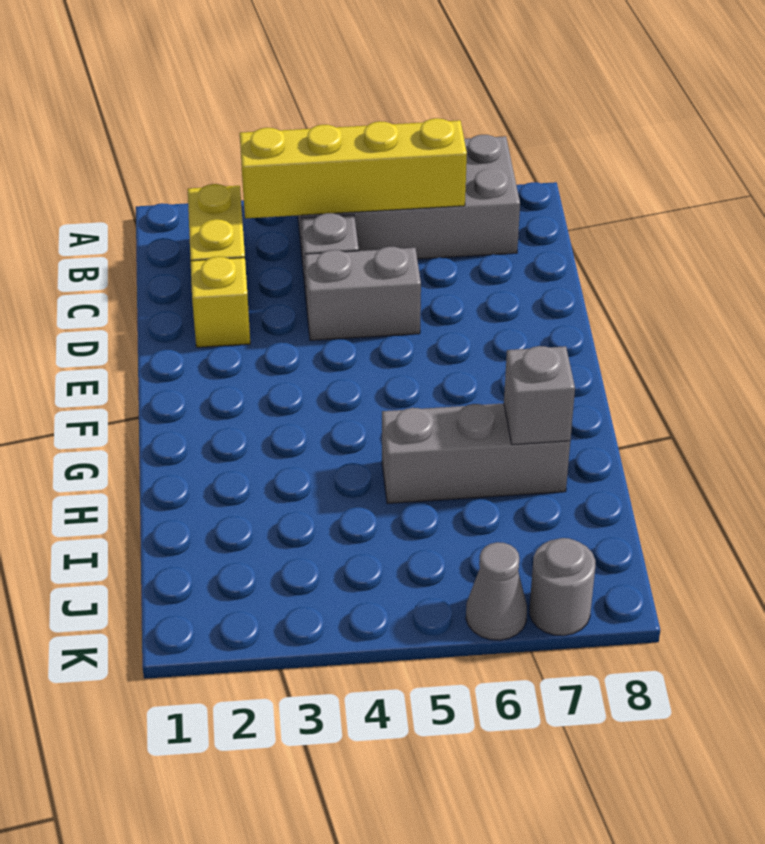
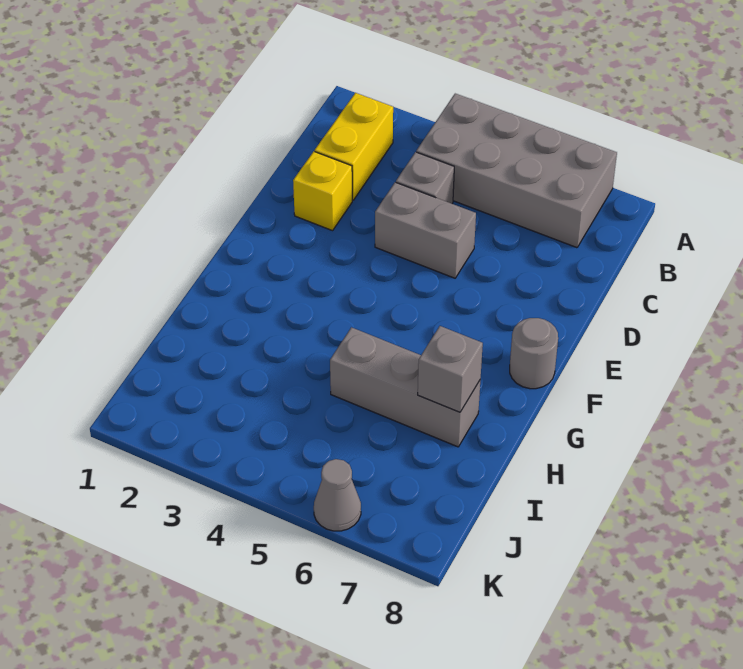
yellow 1x4 brick [240,118,467,218] -> none
grey 1x1 round brick [530,538,595,636] -> grey 1x1 round brick moved to [510,318,558,389]

